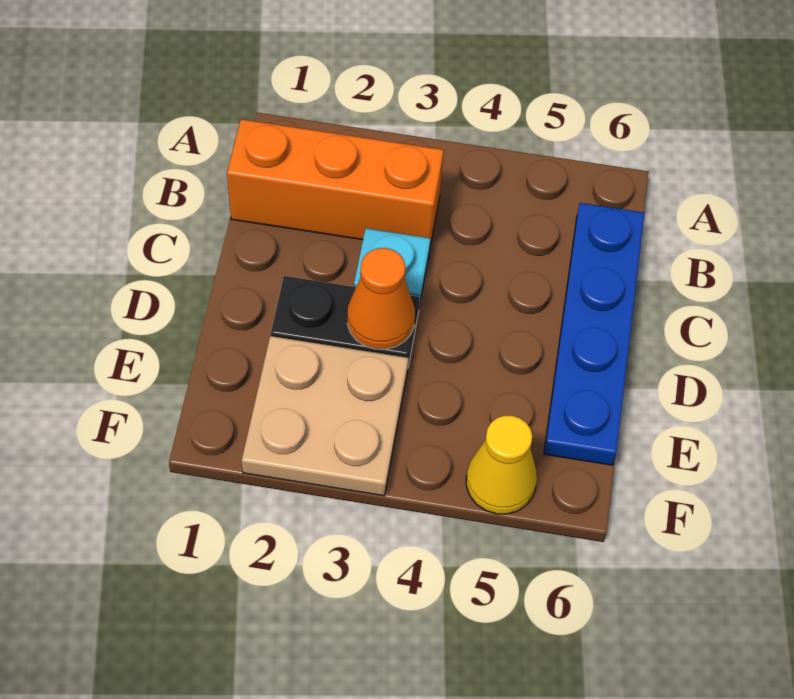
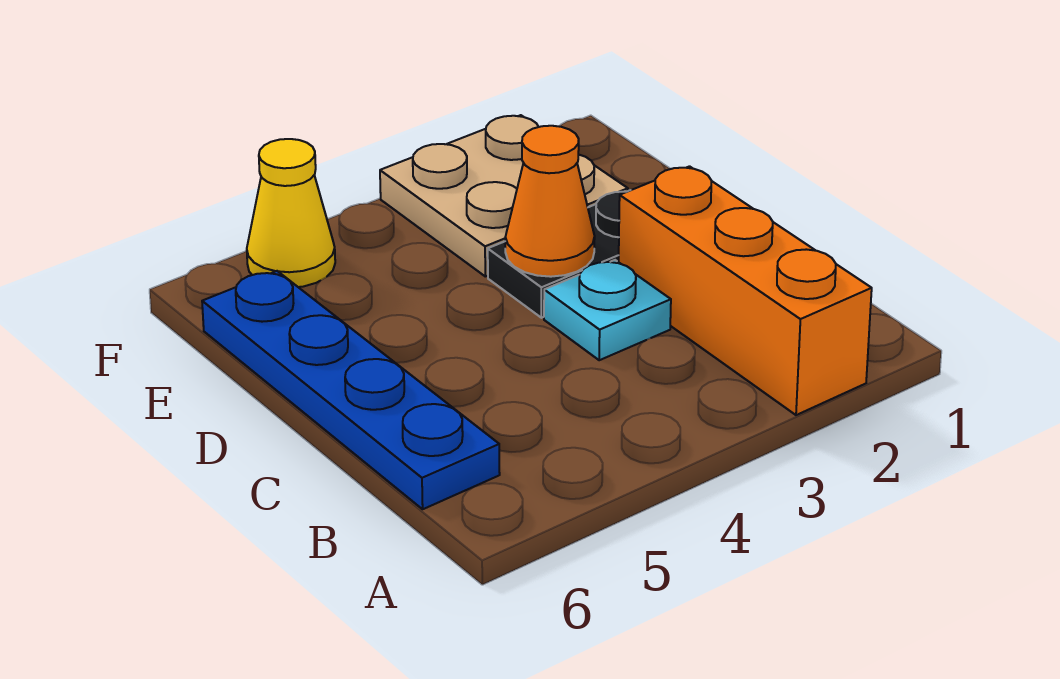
orange 1x3 brick [227,119,444,246] -> orange 1x3 brick turned to [619,166,872,415]

